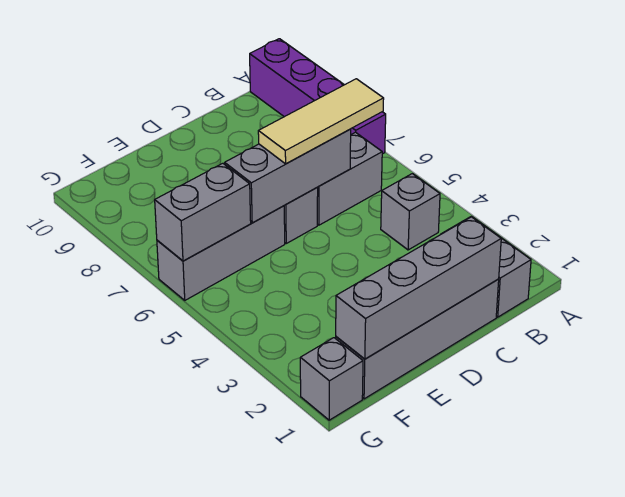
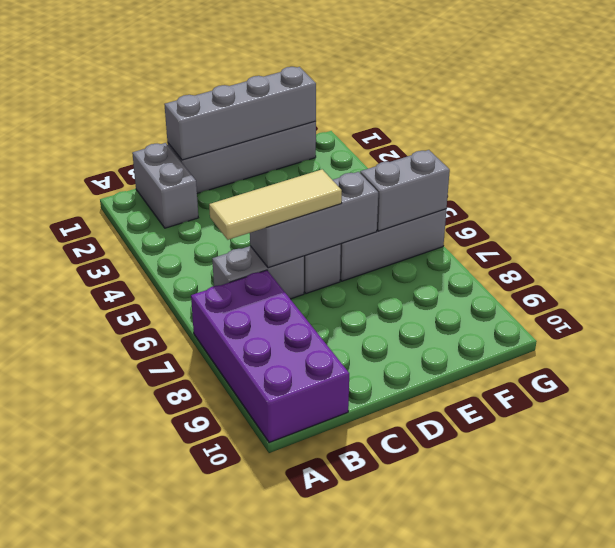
purple 1x4 brick [250,39,386,154] -> purple 2x4 brick [191,270,349,443]
grey 1x1 brick [381,174,440,250] -> none
grey 1x1 brick [300,338,363,420] -> none

